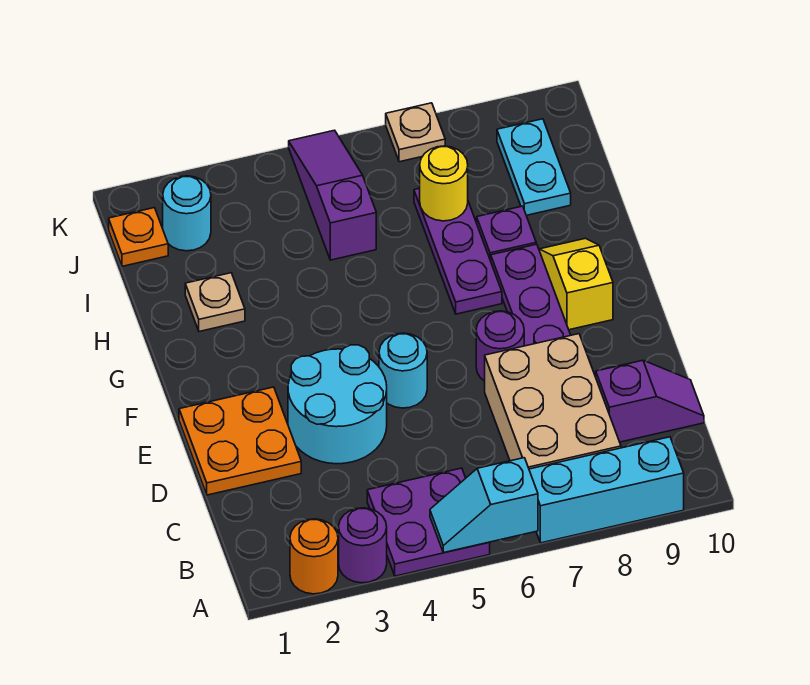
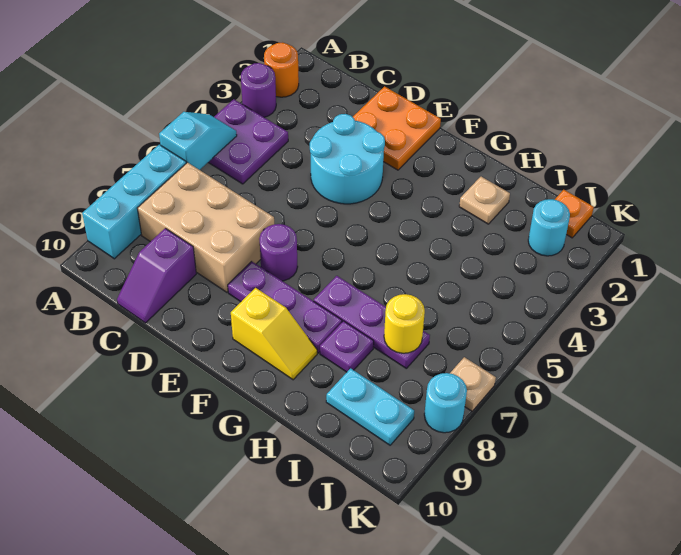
cyan 1x1 round brick [379,333,427,408] -> cyan 1x1 round brick moved to [424,373,467,433]
purple 1x3 slope [289,130,376,260] -> none

